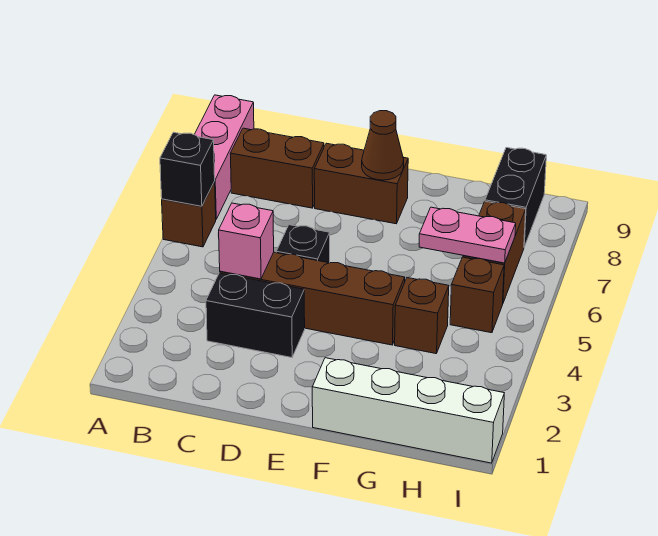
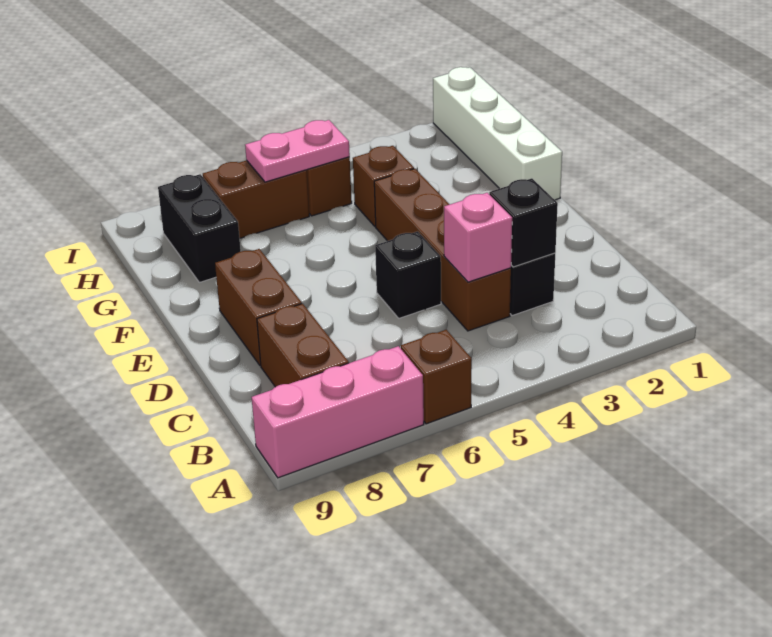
black 1x1 brick [160,132,215,206] -> black 1x1 brick moved to [489,178,558,267]
brown 1x1 cone [362,111,404,180] -> none
pink 1x2 plate [419,207,516,263] -> pink 1x2 plate turned to [245,120,350,182]
black 1x2 brick [485,148,546,247] -> black 1x2 brick turned to [158,174,241,282]

